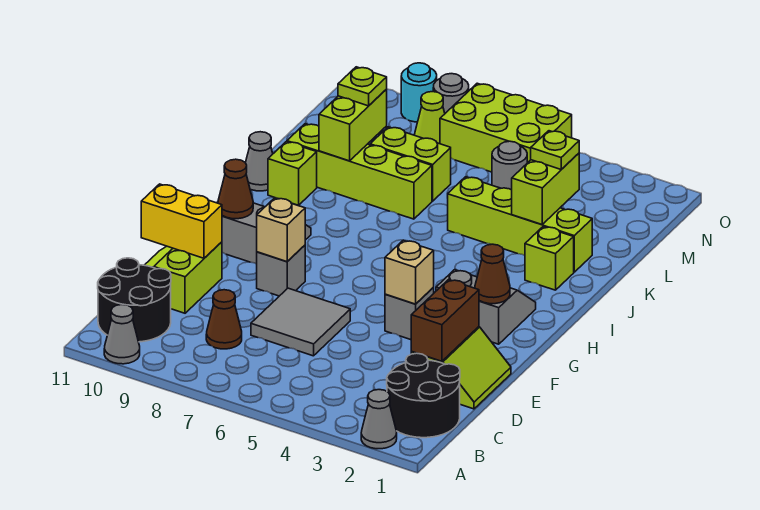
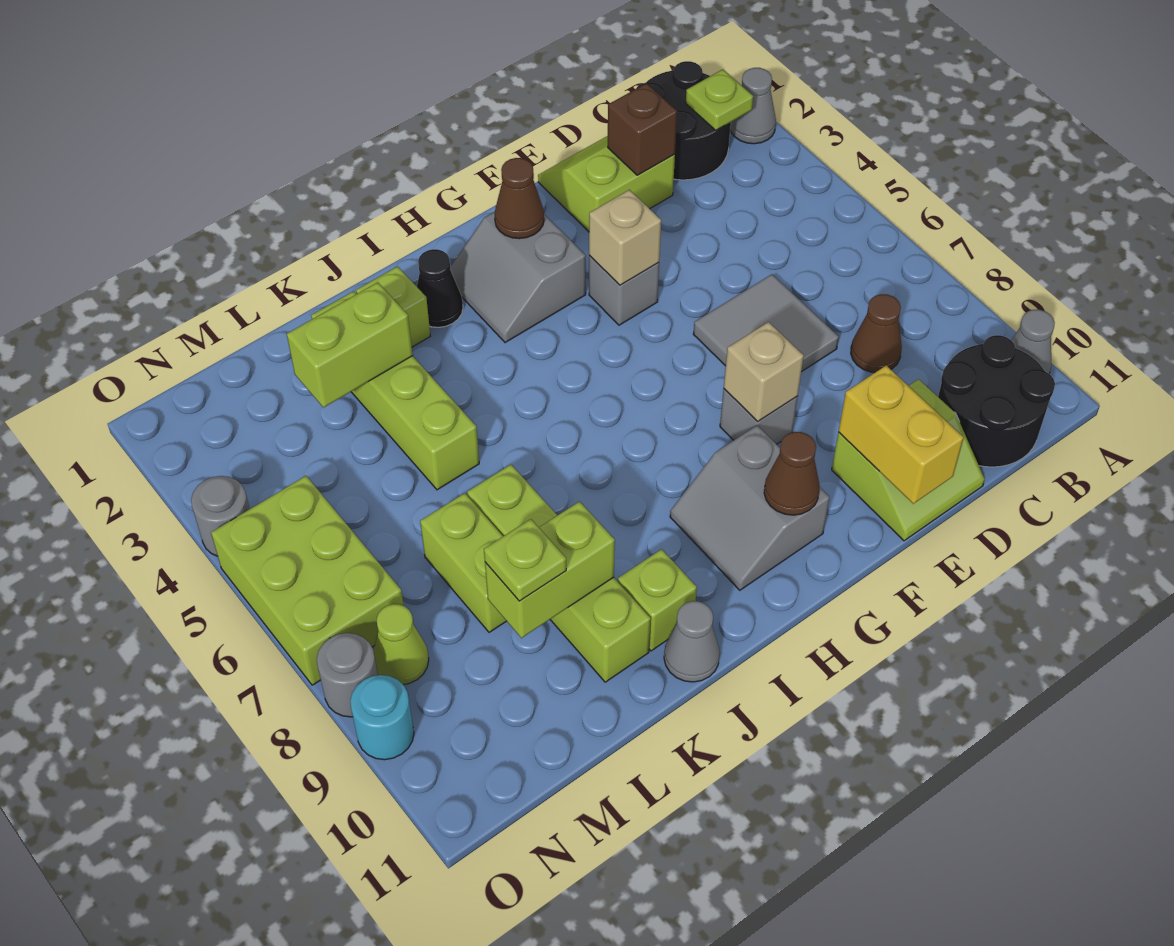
brown 1x2 brick [411,280,479,361] -> brown 1x1 brick [608,83,677,175]
none -> black 1x1 cone [417,249,463,327]
lime 1x1 plate [531,131,579,169] -> lime 1x1 plate moved to [686,69,753,130]
grey 1x1 round brick [492,141,527,190] -> grey 1x1 round brick moved to [191,476,250,556]

